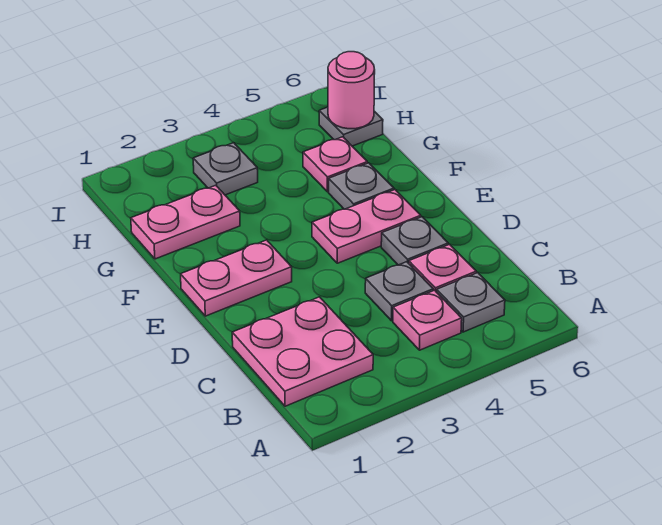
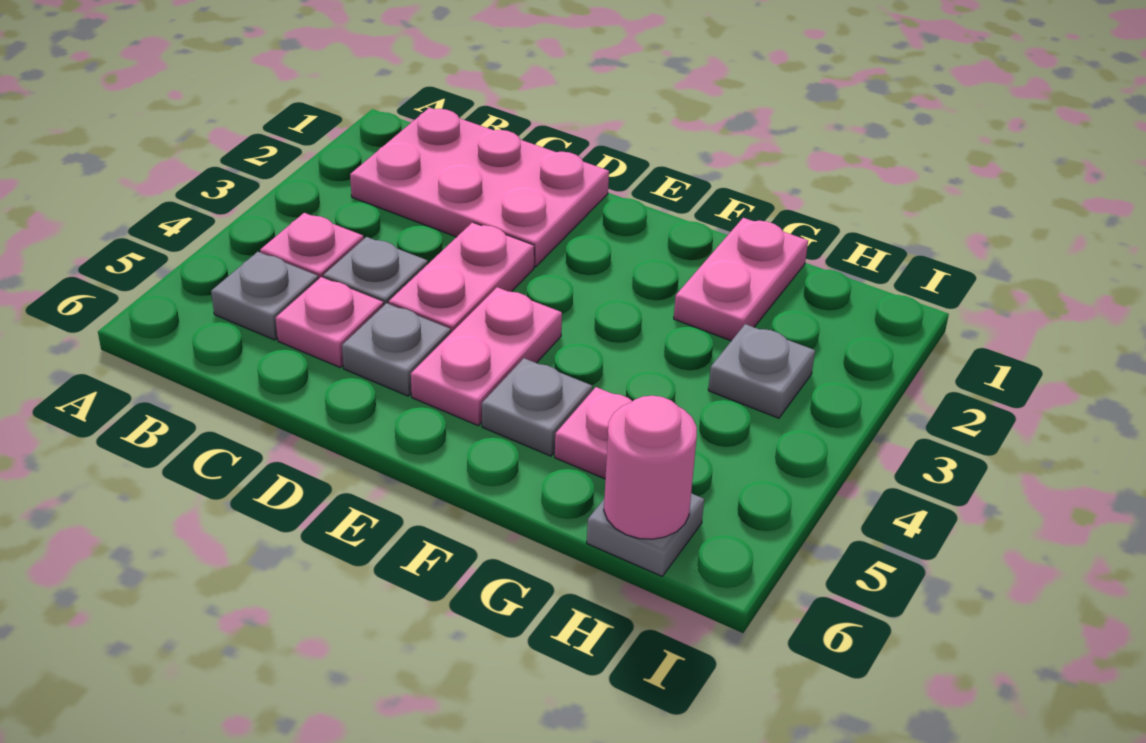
pink 2x2 plate [232,297,373,406] -> pink 2x3 plate [350,108,609,267]
pink 1x2 plate [181,240,292,316] -> pink 1x2 plate moved to [389,222,534,333]

